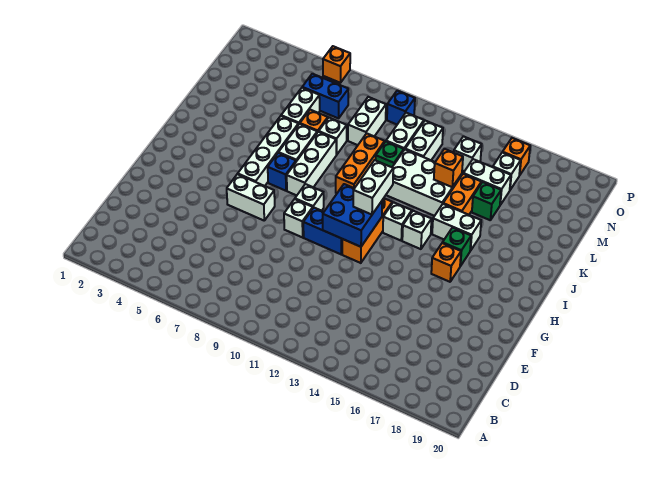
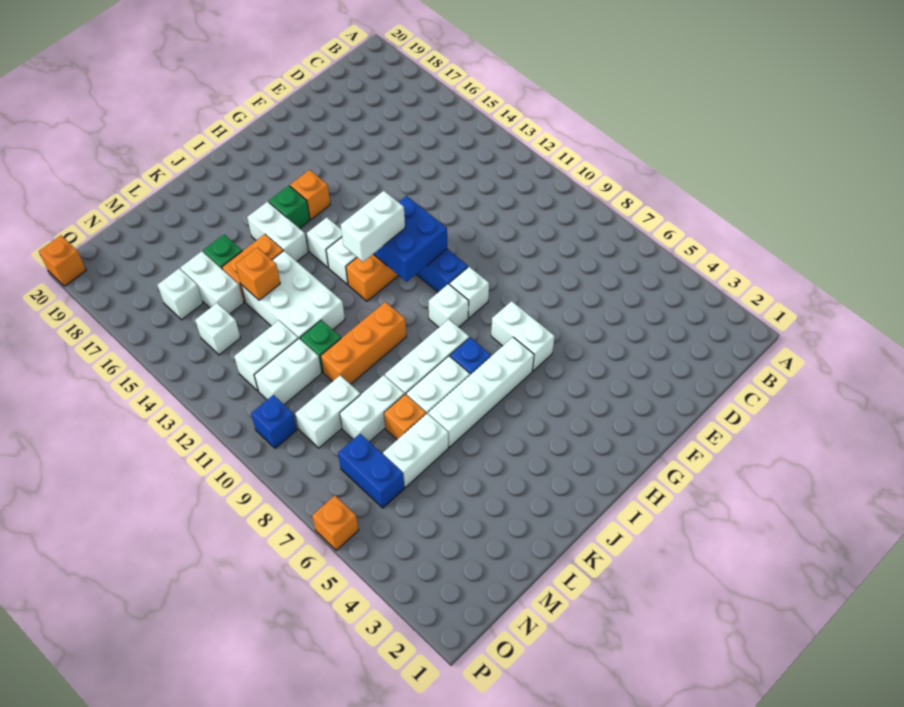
white 1x1 brick [319,118,347,155] -> white 1x2 brick [340,375,404,442]
orange 1x1 brick [503,138,530,175] -> orange 1x1 brick moved to [39,236,86,286]

